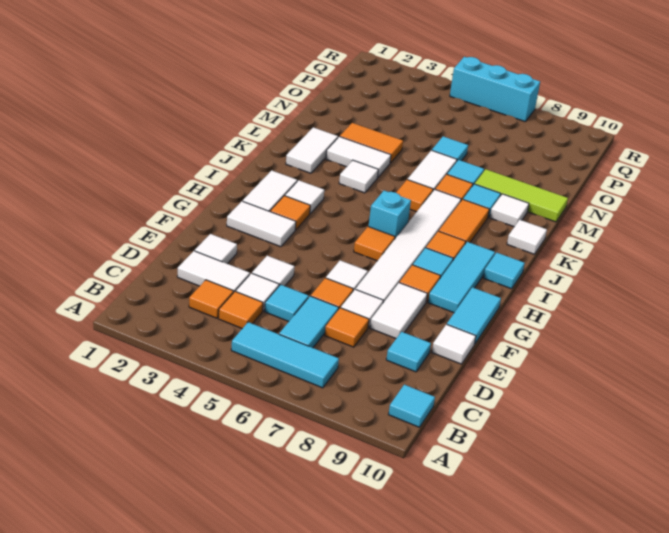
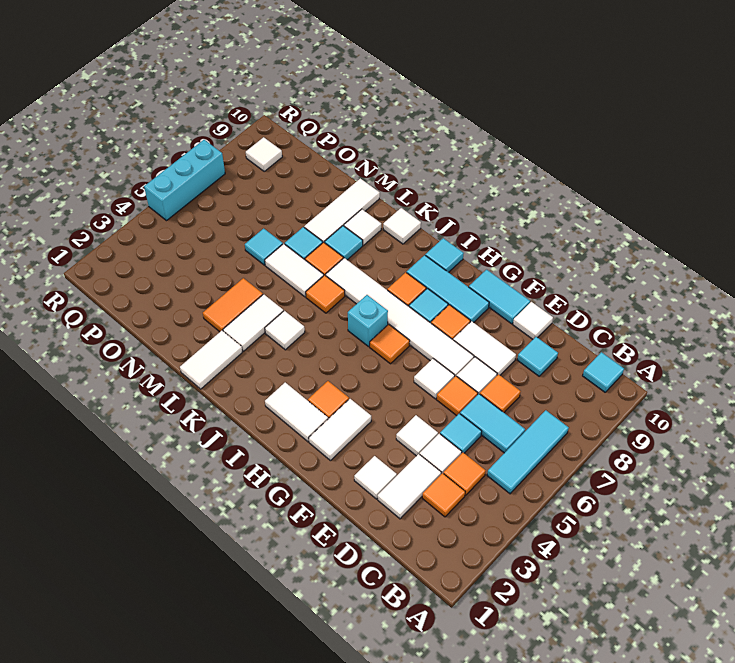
white 1x1 tile [285,180,324,214] -> white 1x1 tile moved to [246,137,282,171]
orange 1x2 tile [439,199,489,244] -> none
white 1x2 tile [286,127,338,173] -> white 1x2 tile turned to [180,331,242,389]
lime 1x3 tile [475,169,568,222] -> white 1x3 tile [304,178,380,243]

